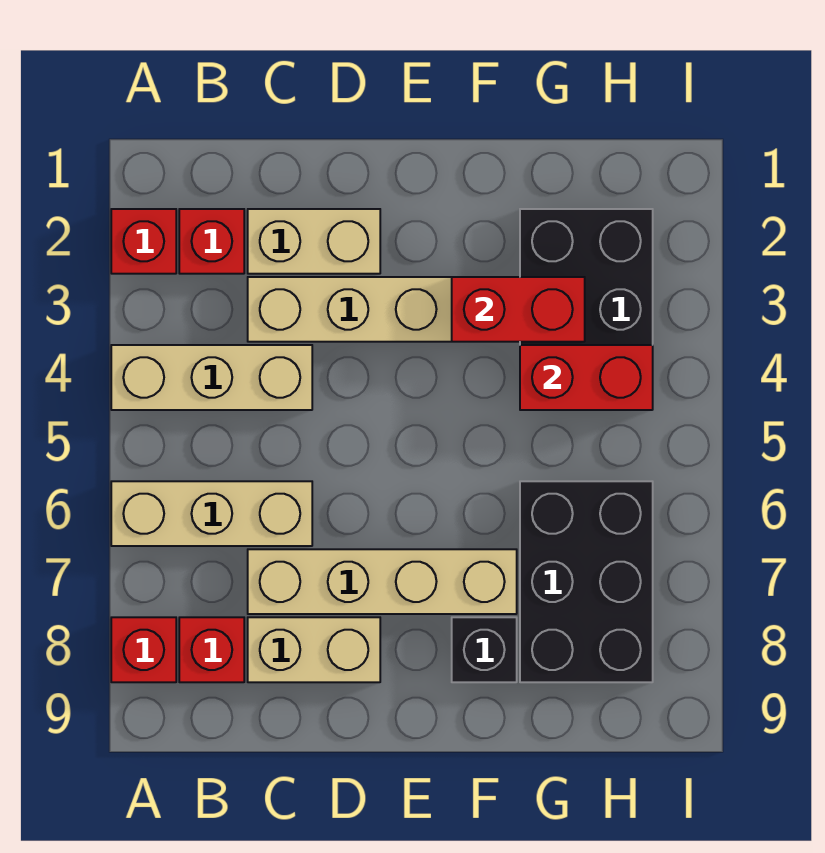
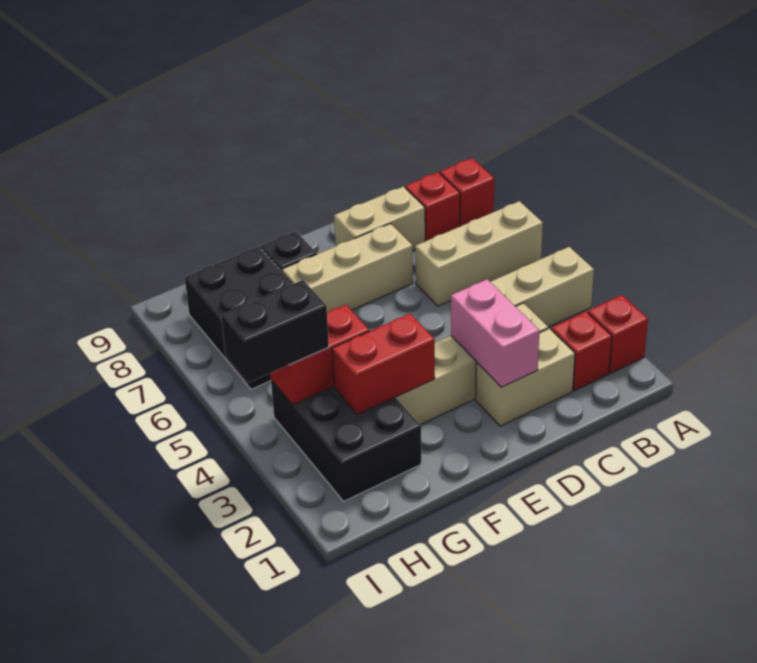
tan 1x4 brick [248,549,517,614] -> tan 1x3 brick [282,224,413,312]
none -> pink 1x2 brick [451,279,540,387]
none -> black 1x2 brick [221,280,329,383]

